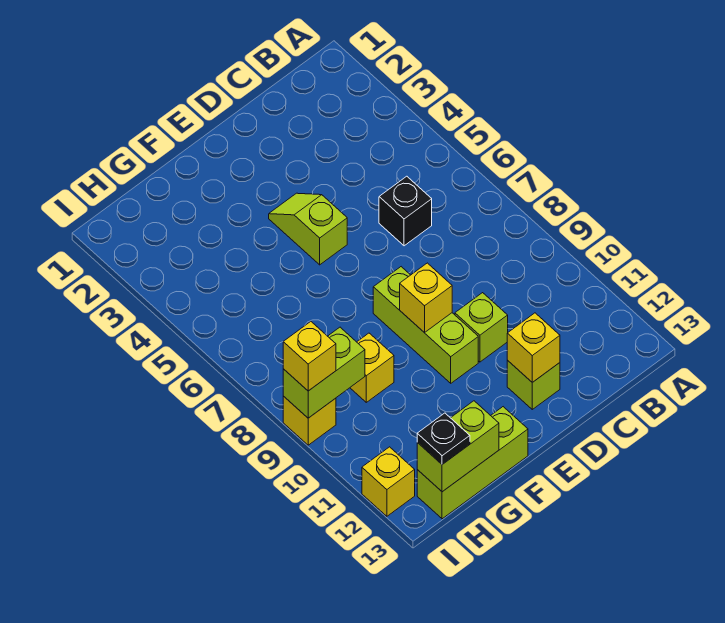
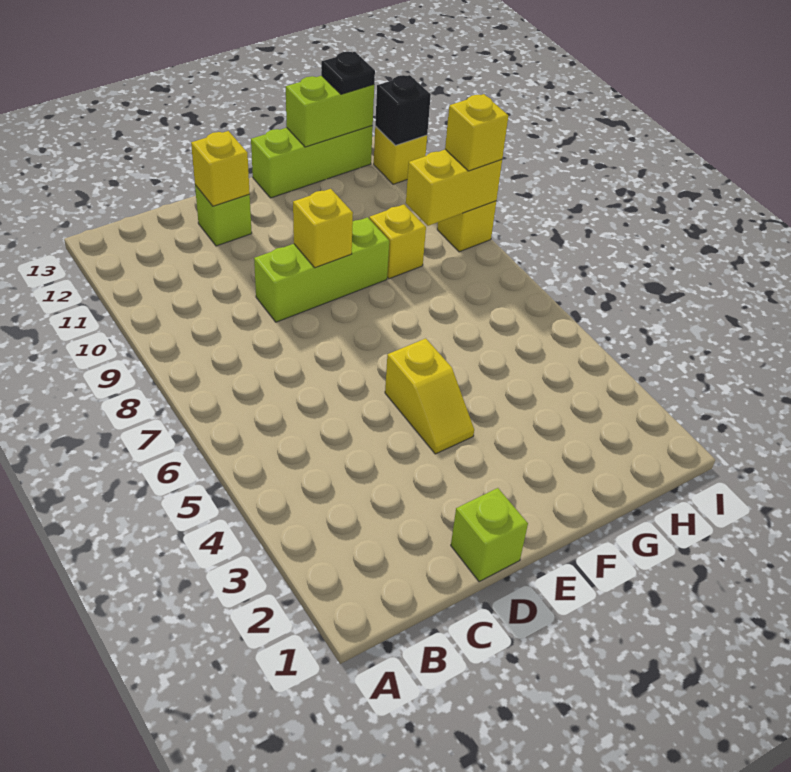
black 1x1 brick [379,176,432,246] -> black 1x1 brick moved to [375,75,431,145]
lime 1x1 brick [455,293,508,362] -> lime 1x1 brick moved to [451,488,528,582]
lime 1x2 slope [269,193,347,265] -> yellow 1x2 slope [385,338,474,454]
lime 1x3 brick [373,267,478,383] -> lime 1x3 brick turned to [254,217,389,322]
lime 1x2 brick [283,327,365,418] -> yellow 1x2 brick [406,149,502,226]

